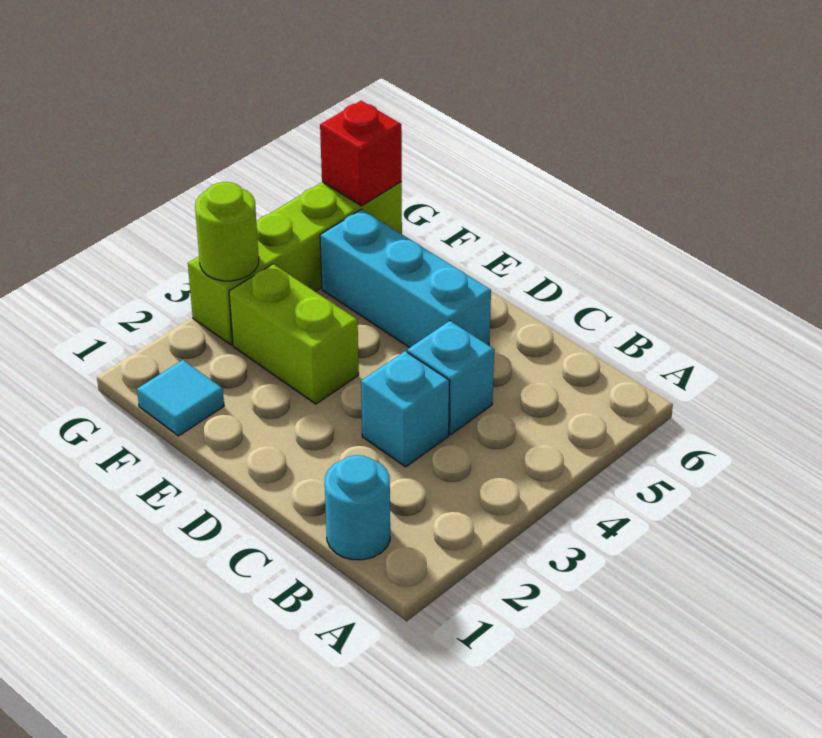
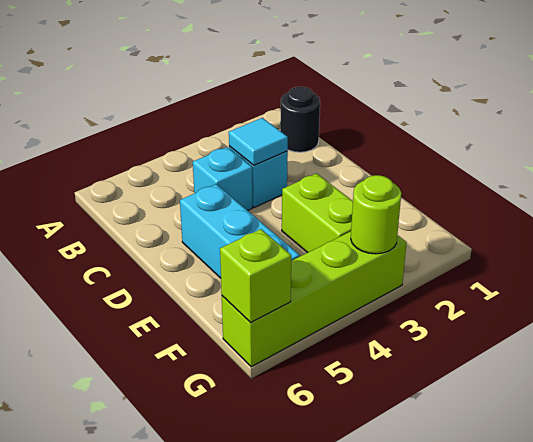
cyan 1x1 round brick [325,455,390,560] -> black 1x1 round brick [280,87,320,152]
cyan 1x1 tile [137,360,224,436] -> cyan 1x1 tile moved to [229,118,288,165]
red 1x1 brick [320,101,402,206] -> lime 1x1 brick [220,229,291,323]

